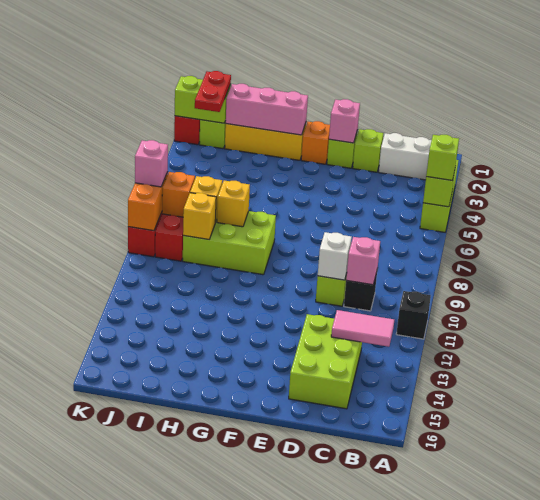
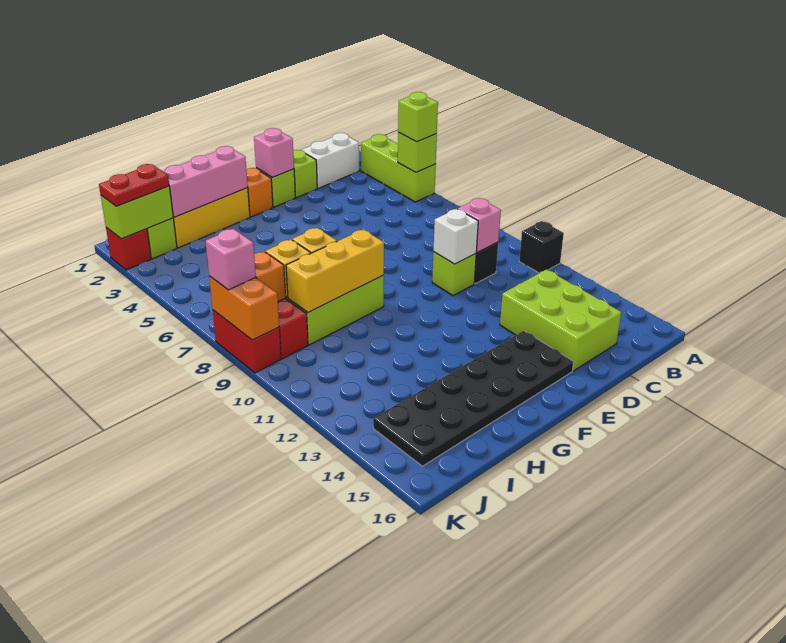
pink 1x2 tile [331,310,394,347] -> none
none -> black 2x6 plate [373,331,574,466]
yellow 1x1 brick [183,193,216,239] -> yellow 1x3 brick [286,230,384,312]
red 1x2 plate [195,71,231,112] -> red 1x2 plate turned to [99,164,169,206]

